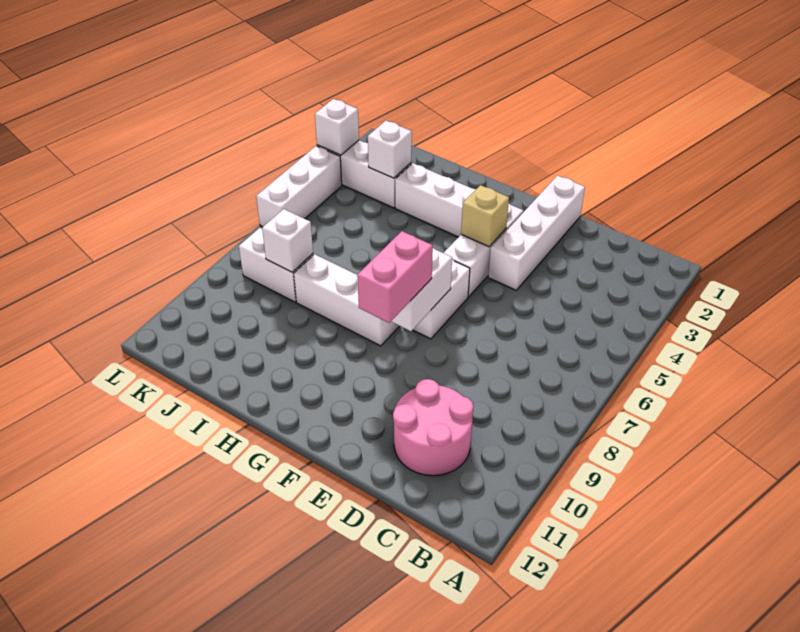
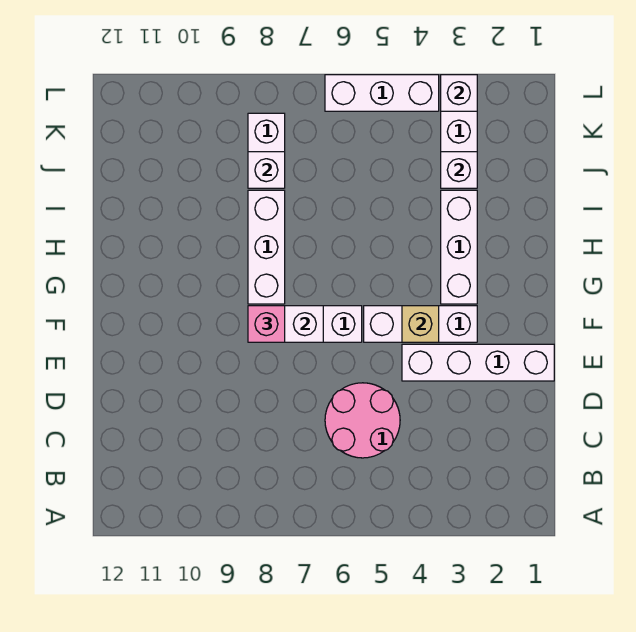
pink 2x2 round brick [393,379,474,476] -> pink 2x2 round brick moved to [325,383,400,458]
pink 1x2 brick [357,231,433,323] -> pink 1x1 brick [248,306,285,342]

